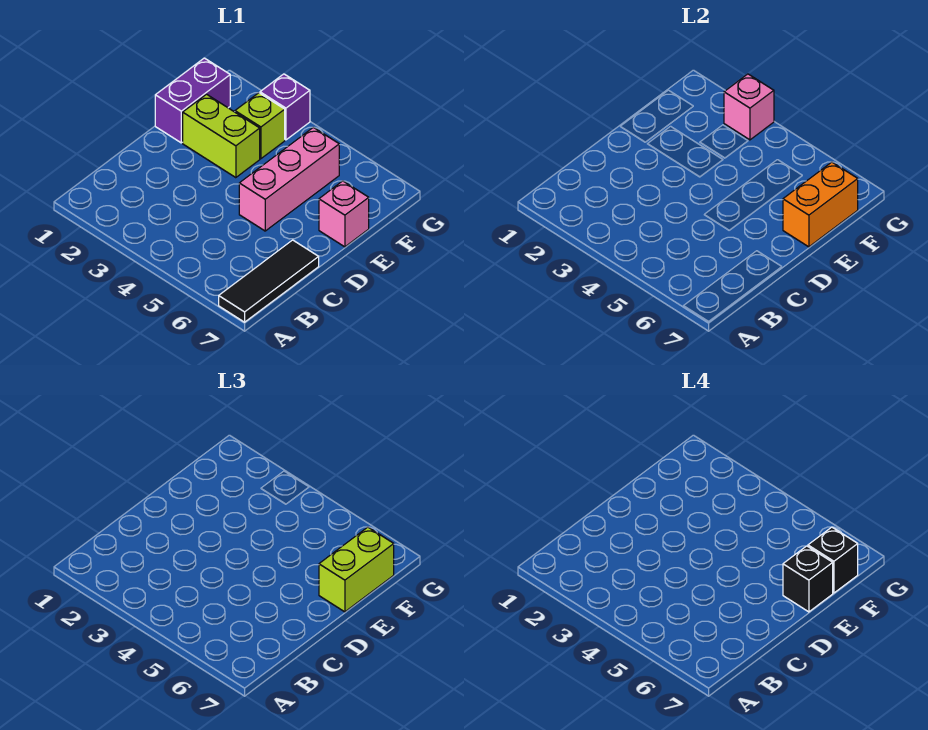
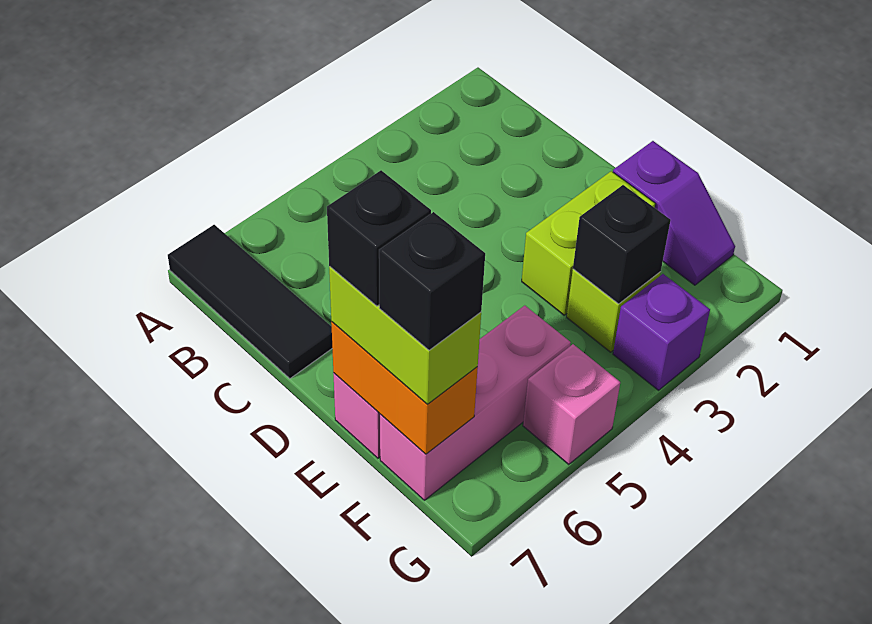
pink 1x3 brick [239,127,339,231] -> pink 1x3 brick turned to [380,305,571,500]
purple 1x2 brick [155,58,230,143] -> purple 1x2 slope [613,141,735,285]
none -> black 1x1 brick [573,185,671,304]
pink 1x1 brick [724,74,774,140] -> pink 1x1 brick moved to [523,344,620,464]

